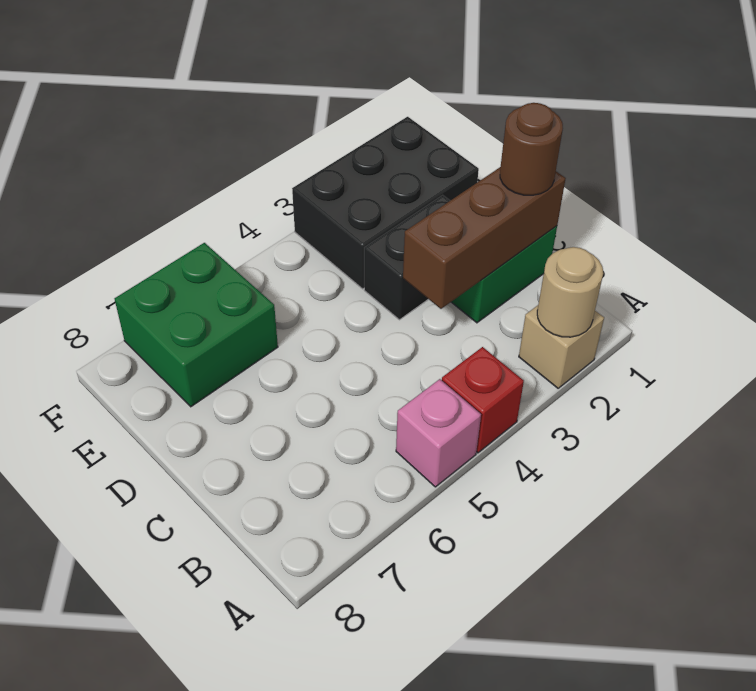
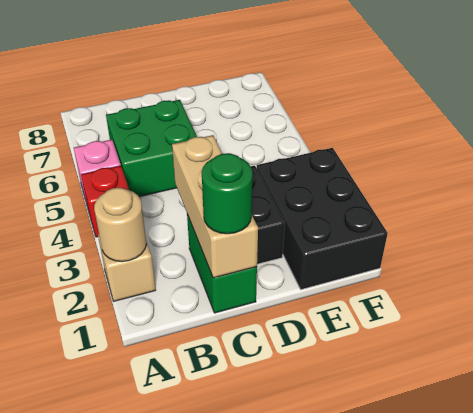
brown 1x3 brick [403,168,566,309] -> tan 1x3 brick [172,135,258,278]
brown 1x1 round brick [500,103,563,195] -> green 1x1 round brick [202,153,252,234]
green 2x2 brick [114,243,278,407] -> green 2x2 brick moved to [106,100,197,197]

